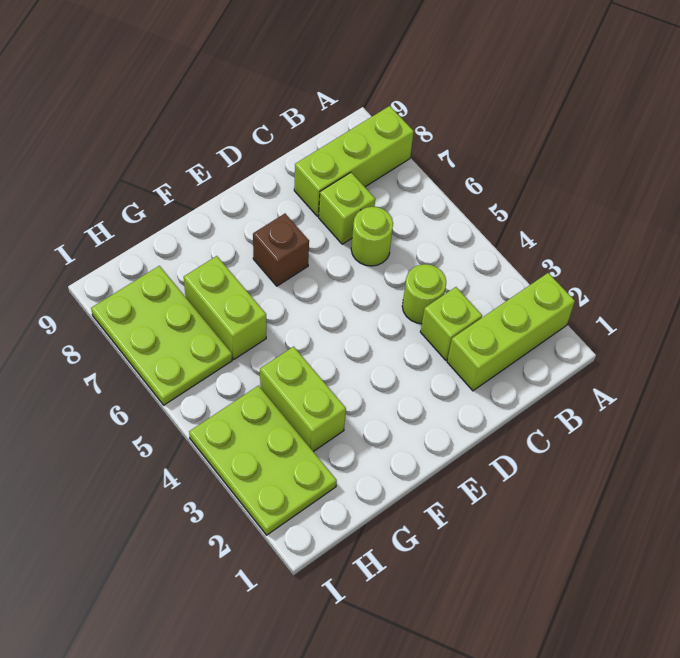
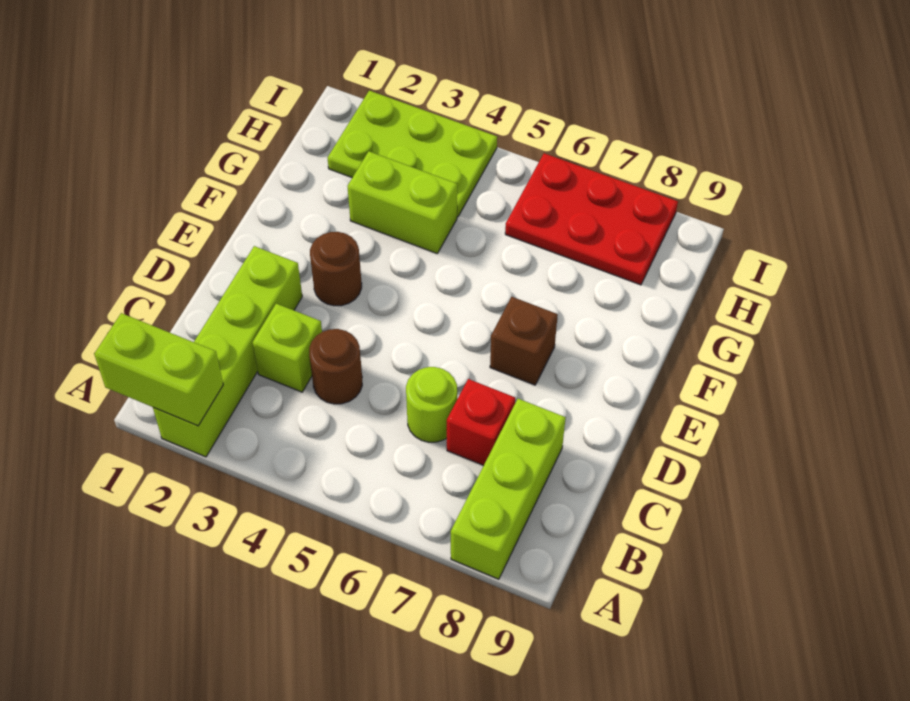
lime 1x3 brick [447,273,575,391] -> lime 1x4 brick [153,246,302,457]
lime 1x1 round brick [402,264,446,324] -> brown 1x1 round brick [309,329,362,404]
lime 1x1 brick [319,173,375,244] -> red 1x1 brick [447,379,515,466]
none -> brown 1x1 round brick [310,232,362,306]
lime 1x2 brick [184,256,266,359] -> lime 1x2 brick moved to [94,313,223,426]
lime 2x3 plate [91,266,232,405] -> red 2x3 plate [505,153,678,285]

